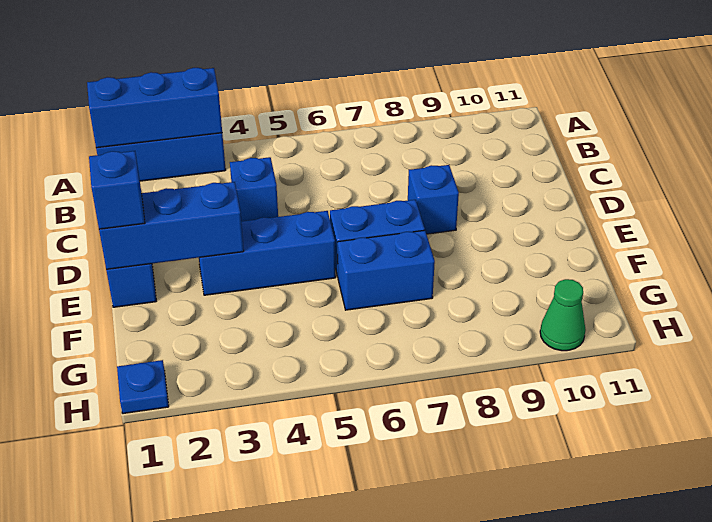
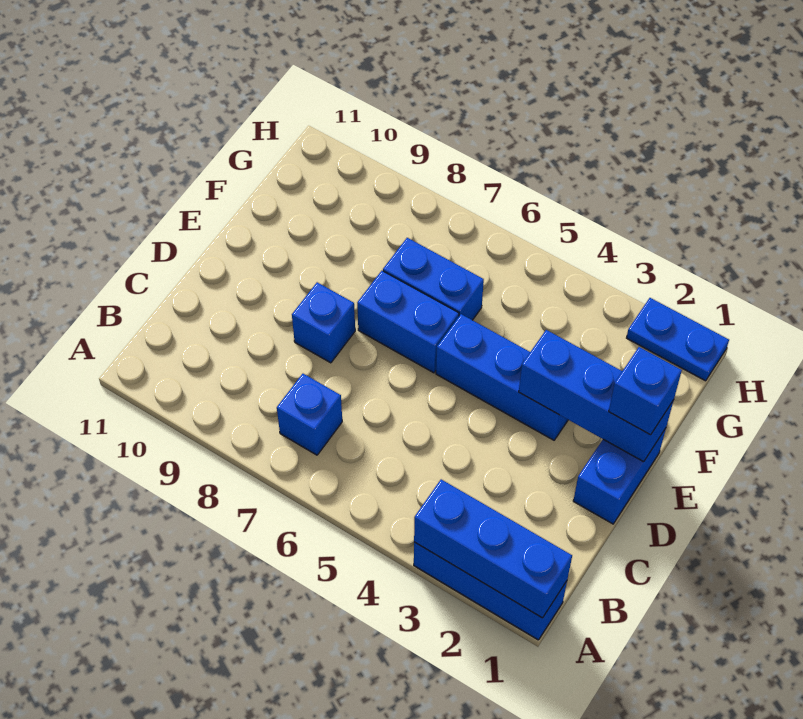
blue 1x1 brick [230,157,278,222] -> blue 1x1 brick moved to [277,374,342,455]
blue 1x1 plate [117,360,169,414] -> blue 1x2 plate [627,298,729,381]
green 1x1 cone [540,279,586,351] -> none

